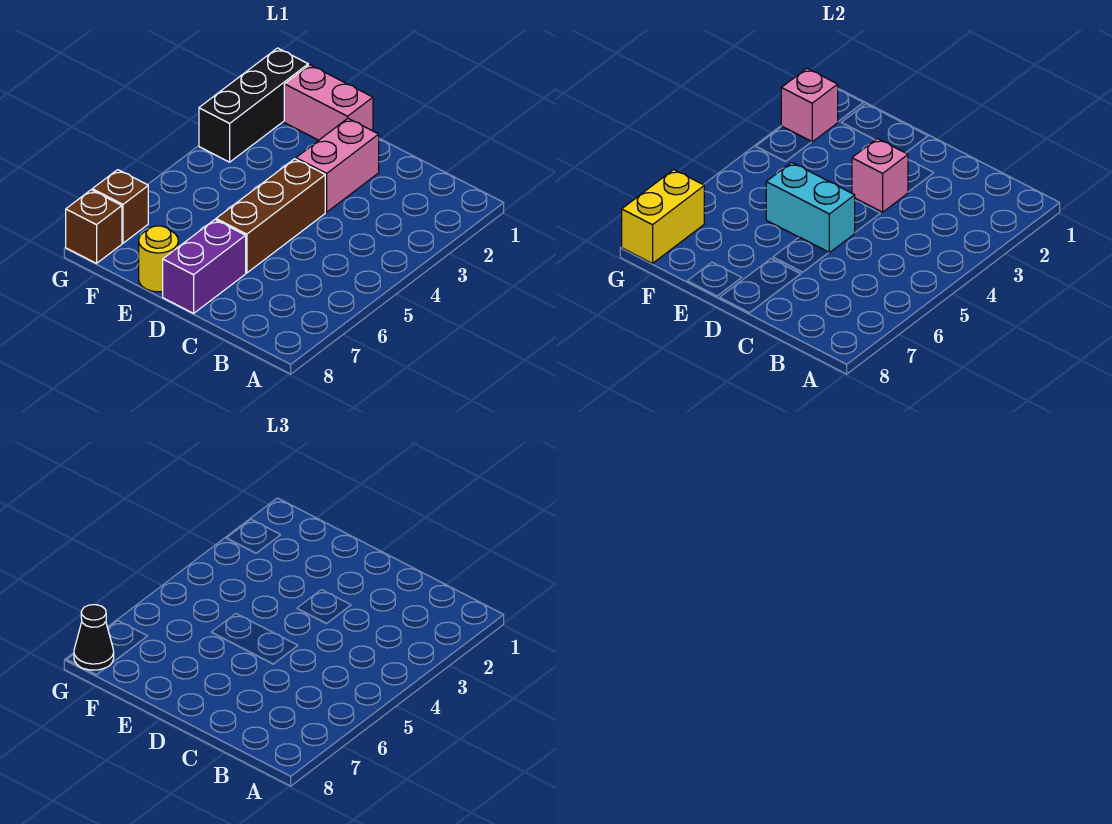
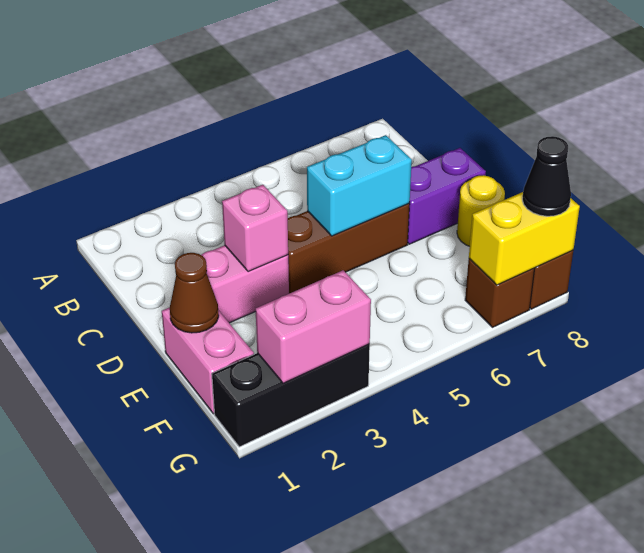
cyan 1x2 brick [766,162,855,253] -> cyan 1x2 brick turned to [307,135,412,236]
none -> brown 1x1 cone [170,253,219,333]
pink 1x1 brick [781,68,838,142] -> pink 1x2 brick [256,270,371,383]

